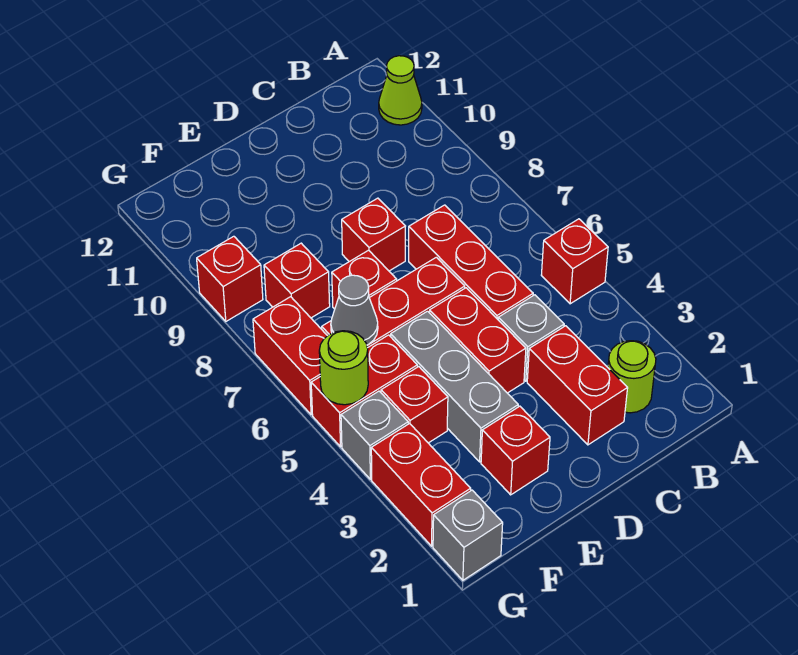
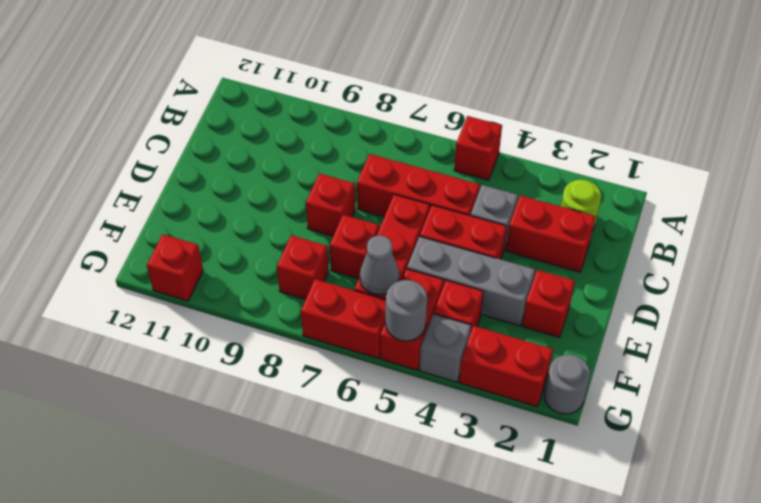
lime 1x1 cone [379,56,422,125] -> none
grey 1x1 brick [433,490,503,580] -> grey 1x1 round brick [544,355,590,414]
lime 1x1 round brick [319,331,368,405] -> grey 1x1 round brick [386,280,427,341]
red 1x1 brick [197,236,263,321] -> red 1x1 brick moved to [147,234,203,301]

